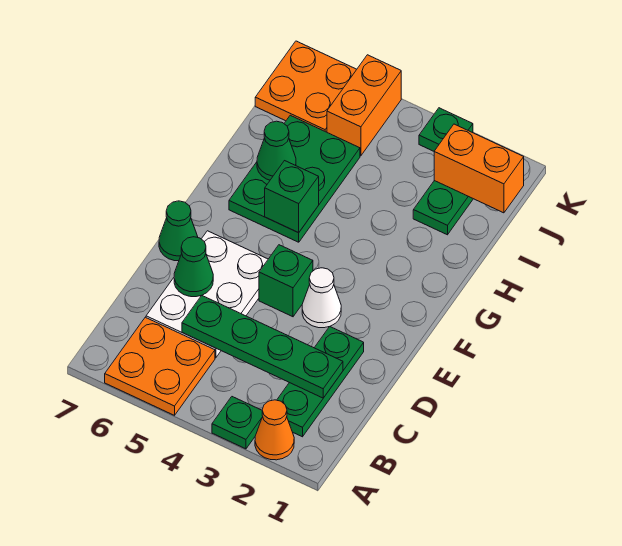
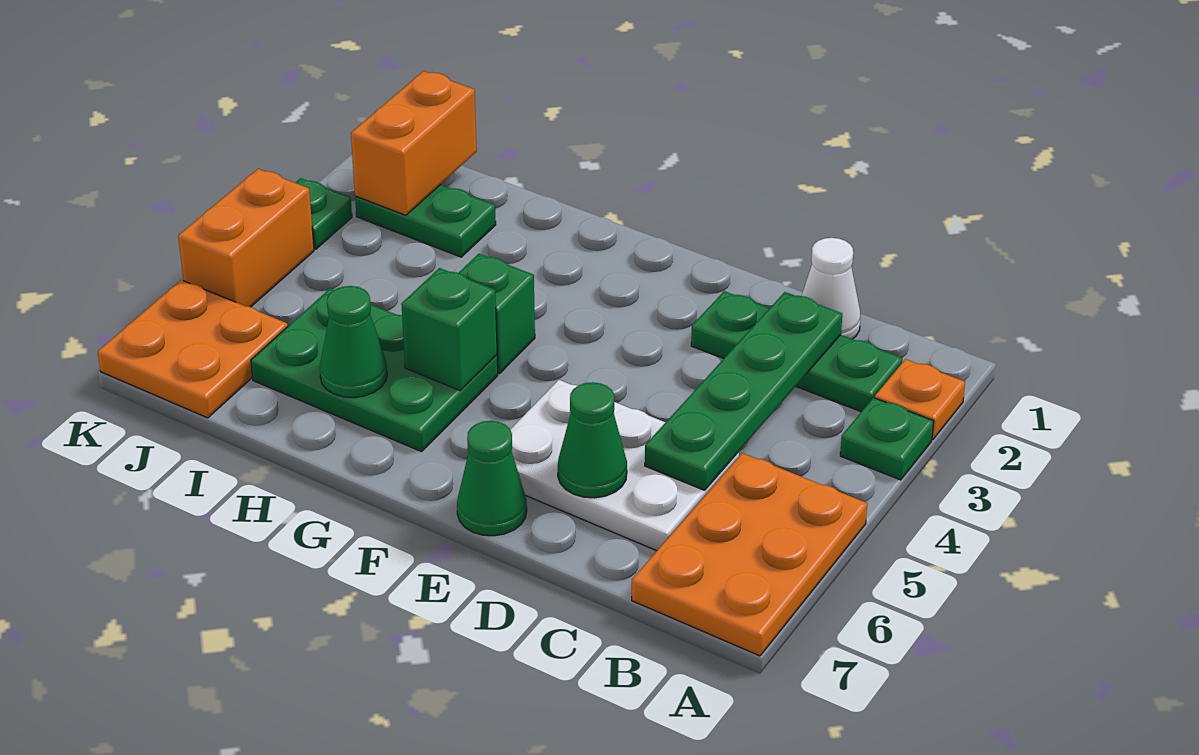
orange 1x1 cone [255,400,294,460] -> orange 1x1 plate [875,359,965,439]
orange 2x2 plate [105,317,215,415] -> orange 2x3 plate [632,453,867,656]
white 1x1 cone [302,268,341,328] -> white 1x1 cone moved to [802,238,861,339]
green 1x1 brick [259,245,313,317] -> green 1x1 brick moved to [459,254,535,374]
orange 1x2 brick [327,55,401,156] -> orange 1x2 brick turned to [178,169,314,307]

